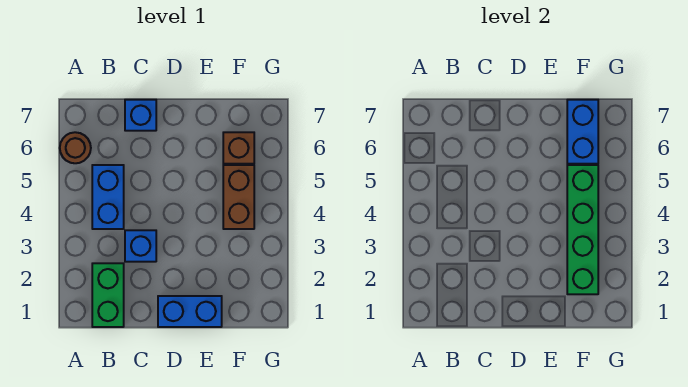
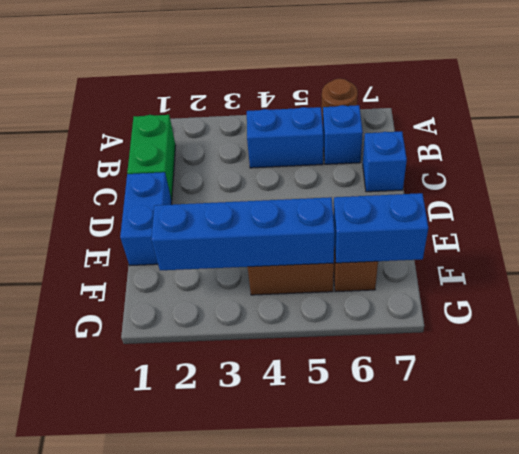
green 1x2 brick [92,263,124,327] -> green 1x2 brick turned to [127,115,176,200]
blue 1x1 brick [125,230,156,262] -> blue 1x1 brick moved to [323,105,363,164]
green 1x4 brick [567,165,598,294] -> blue 1x4 brick [151,197,335,270]

